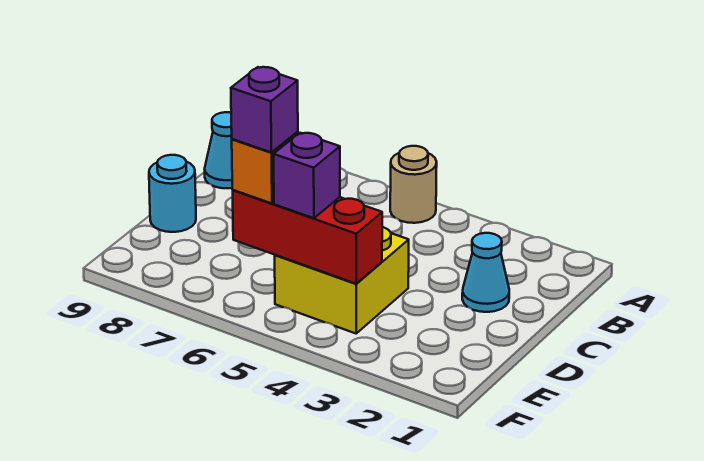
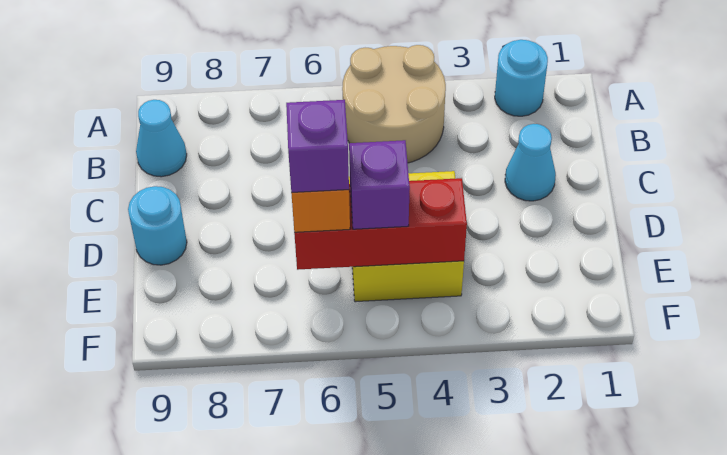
none -> cyan 1x1 round brick [495,40,548,116]
tan 1x1 round brick [390,146,437,223] -> tan 2x2 round brick [342,45,446,163]

